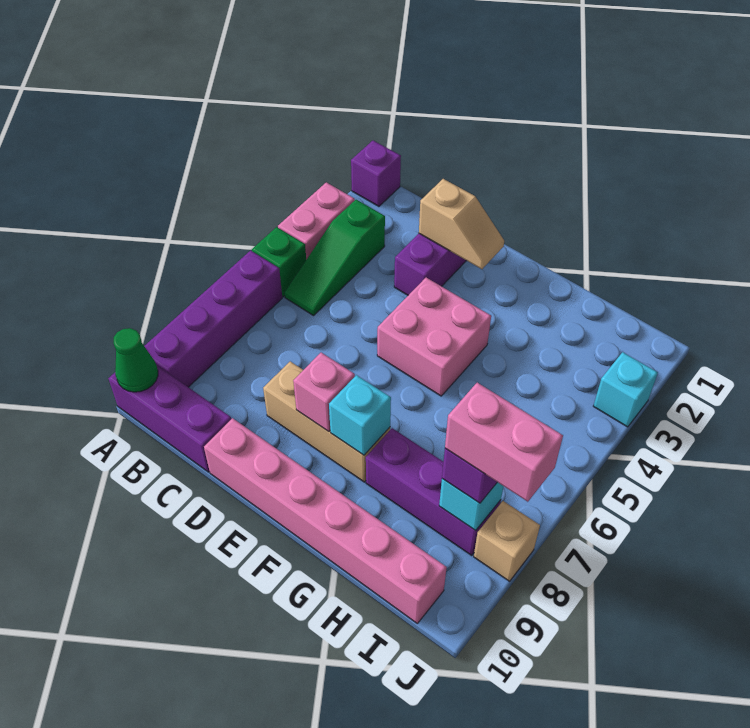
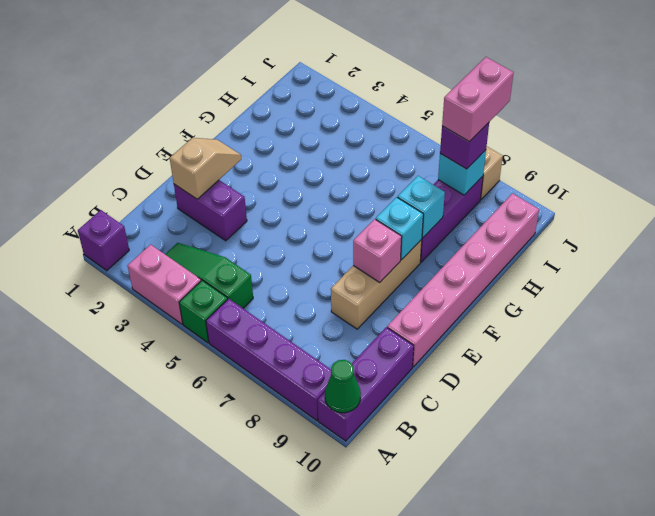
green 1x3 slope [285,200,385,316] -> green 1x3 slope turned to [165,243,253,308]
pink 2x2 brick [377,278,491,396] -> none
cyan 1x1 brick [594,352,658,427] -> cyan 1x1 brick moved to [397,176,445,238]

